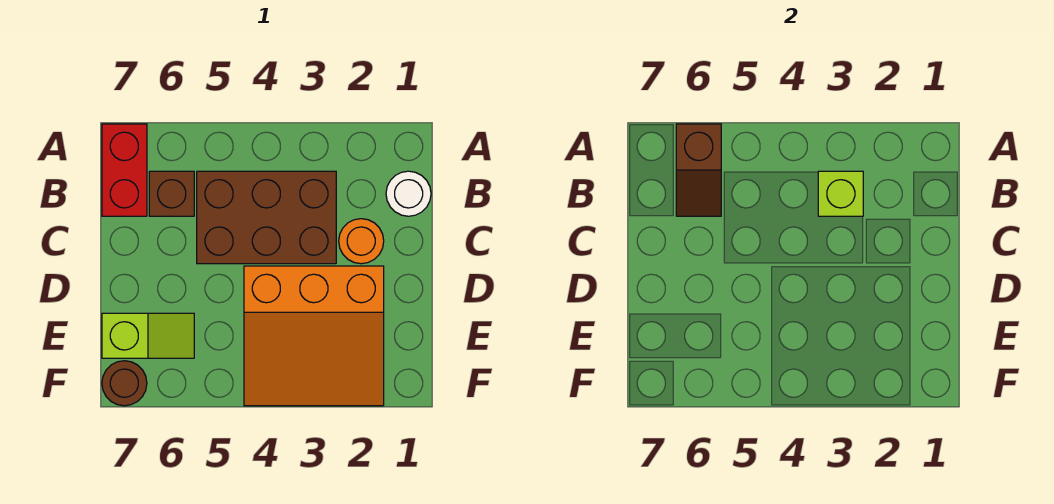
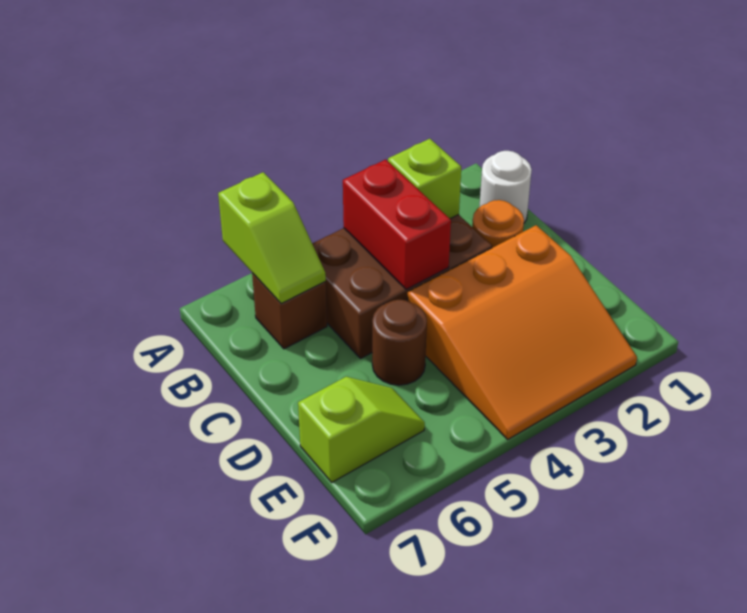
brown 1x2 slope [676,124,721,216] -> lime 1x2 slope [218,172,326,304]
red 1x2 brick [102,124,147,216] -> red 1x2 brick moved to [343,159,451,289]
brown 1x1 round brick [102,361,147,406] -> brown 1x1 round brick moved to [372,300,427,385]

